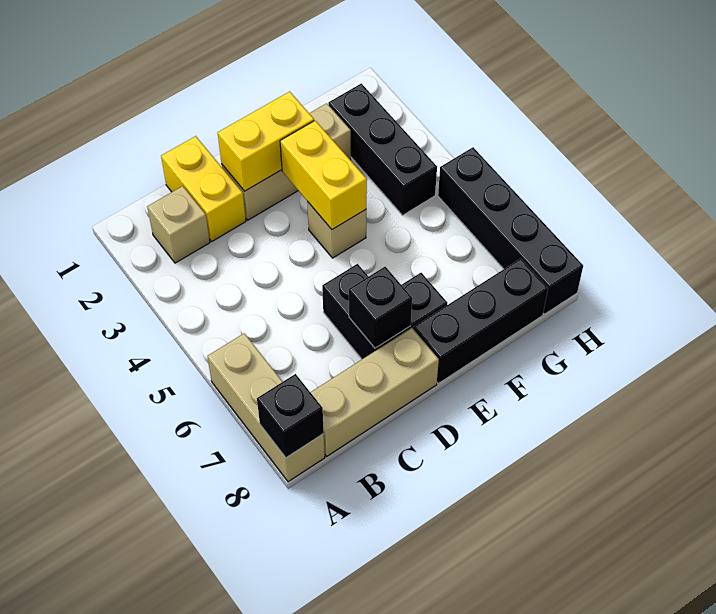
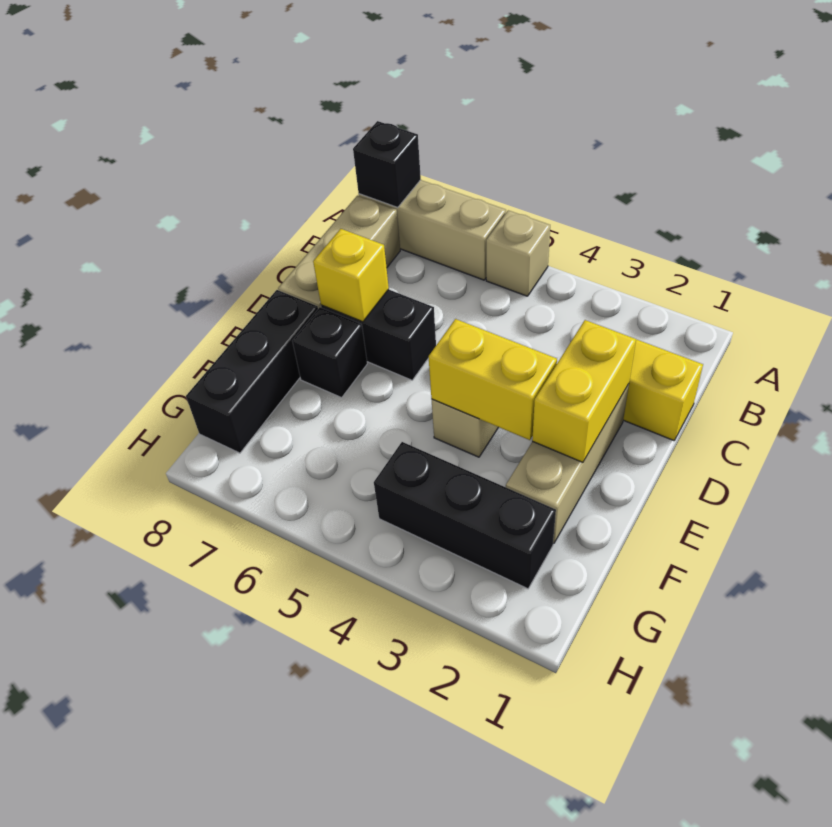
tan 1x1 brick [147,186,210,263] -> tan 1x1 brick moved to [486,210,550,296]
black 1x1 brick [349,267,412,348] -> yellow 1x1 brick [313,229,389,322]
black 1x4 brick [438,147,583,314] -> none

